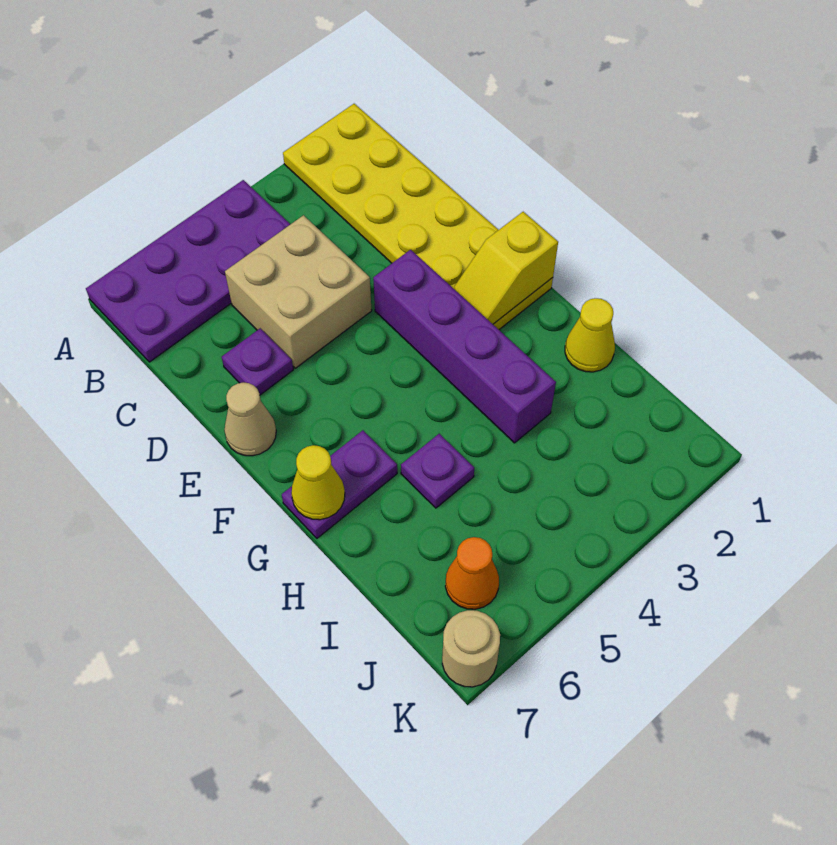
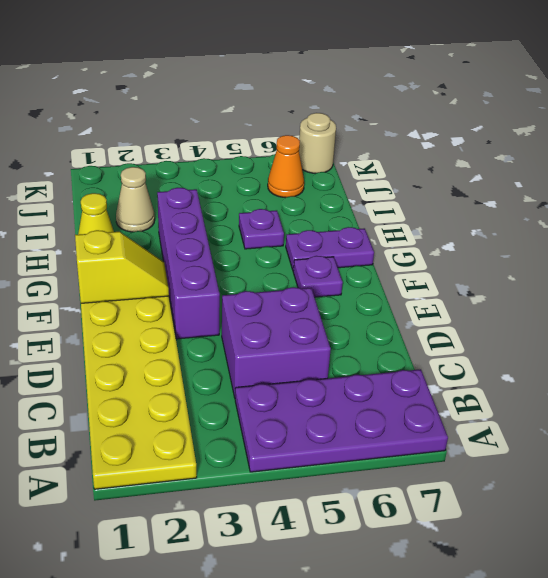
tan 2x2 brick [225,215,372,368] -> purple 2x2 brick [222,287,331,398]
purple 1x1 plate [222,328,293,395] -> purple 1x1 plate moved to [293,256,343,297]
tan 1x1 cone [224,382,276,456] -> tan 1x1 cone moved to [116,167,155,232]
yellow 1x1 cone [291,445,345,520] -> none

